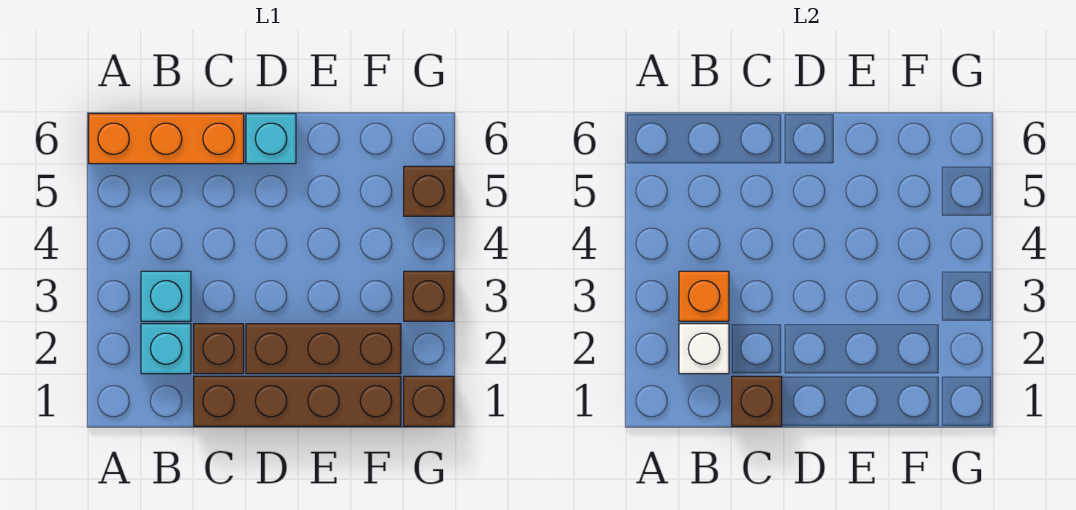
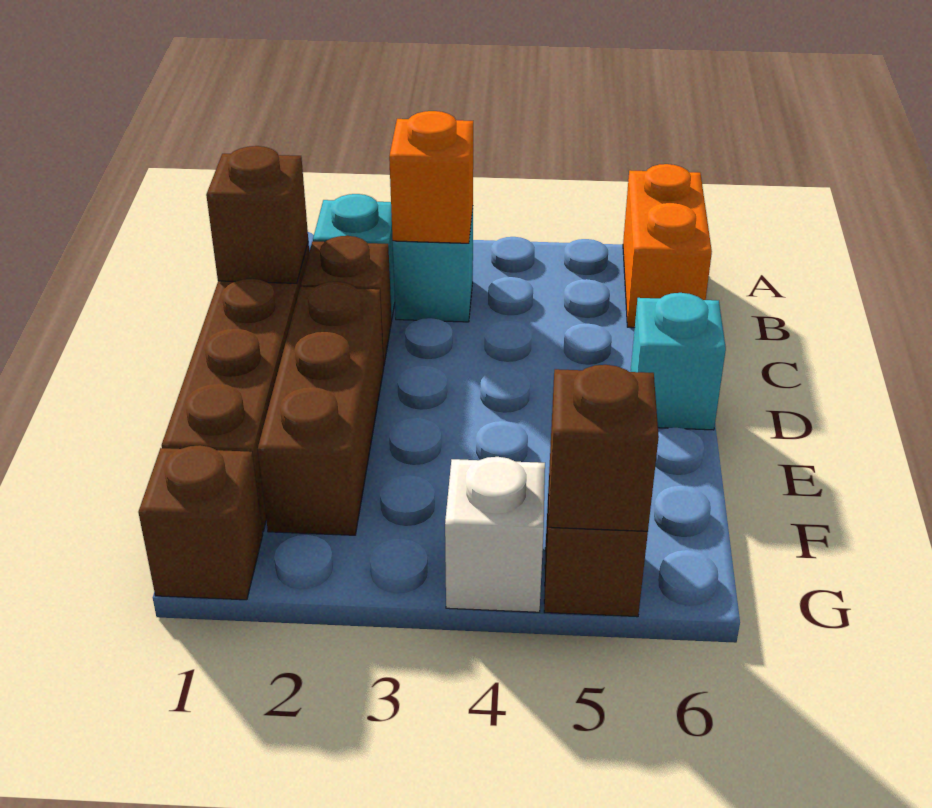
orange 1x3 brick [89,114,244,164] -> orange 1x2 brick [623,164,712,328]
white 1x1 brick [679,324,729,374] -> white 1x1 brick moved to [445,457,545,612]
brown 1x1 brick [404,271,454,321] -> brown 1x1 brick moved to [549,365,659,531]

